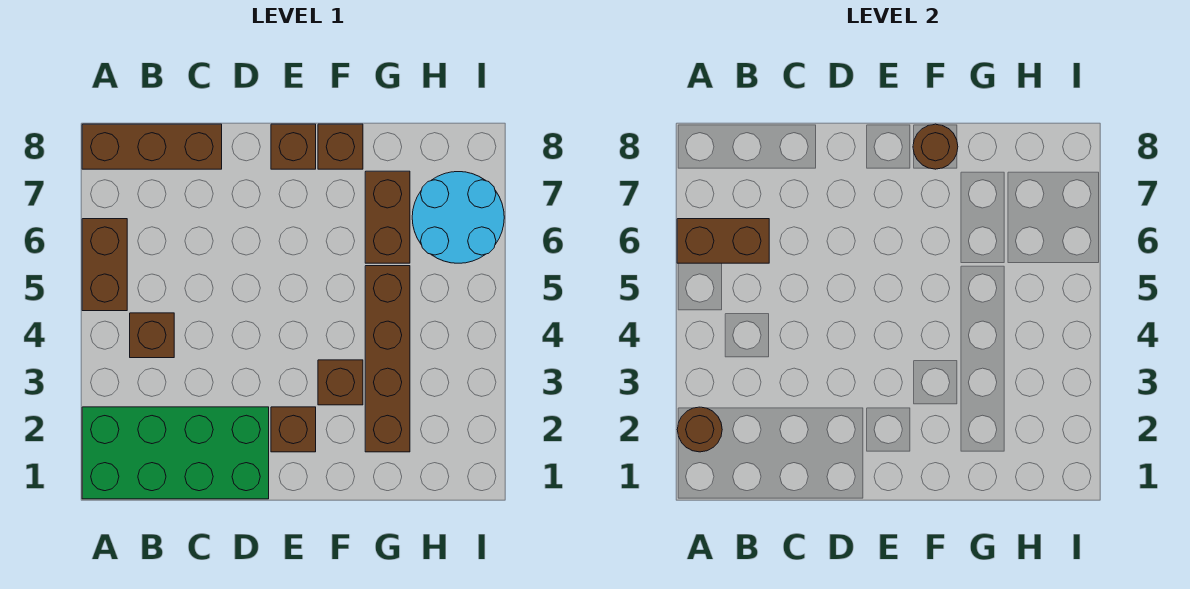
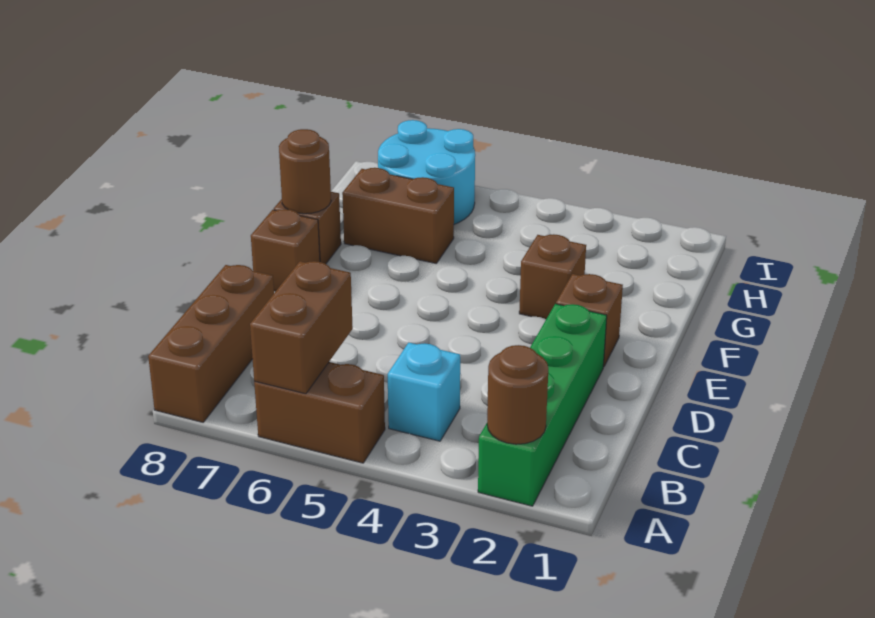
green 2x4 brick [82,407,269,499] -> green 1x4 brick [478,304,607,506]
brown 1x1 brick [130,313,174,358] -> cyan 1x1 brick [388,342,460,441]
brown 1x4 brick [365,266,410,452] -> none

